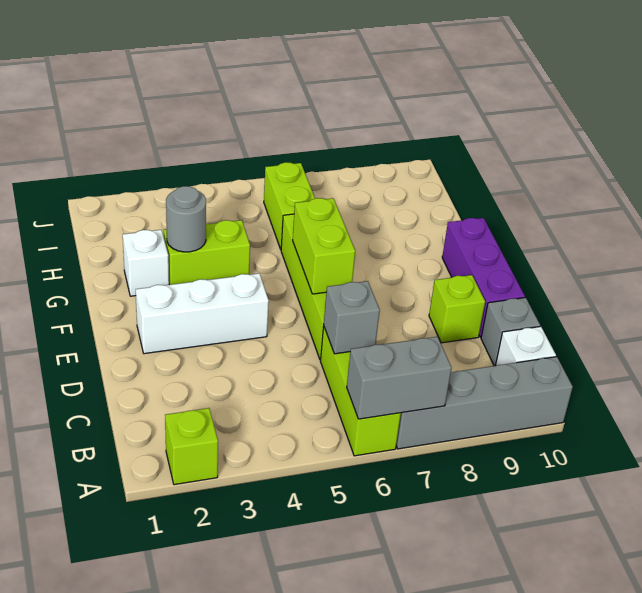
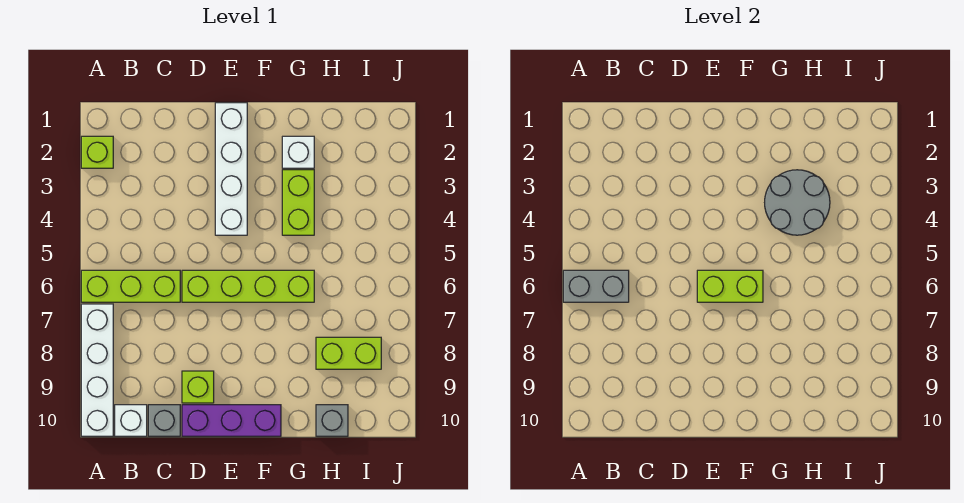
grey 1x2 brick [347,337,452,419] -> grey 1x2 brick turned to [563,270,629,302]
grey 1x4 brick [396,357,573,449] -> white 1x4 brick [81,304,113,436]
grey 1x1 brick [324,281,380,354] -> grey 1x1 brick moved to [316,405,348,436]
white 1x3 brick [136,273,269,354] -> white 1x4 brick [215,103,247,235]
grey 1x1 round brick [166,186,206,252] -> grey 2x2 round brick [765,170,830,235]
lime 1x2 brick [264,162,315,249] -> lime 1x2 brick moved to [316,337,381,369]

